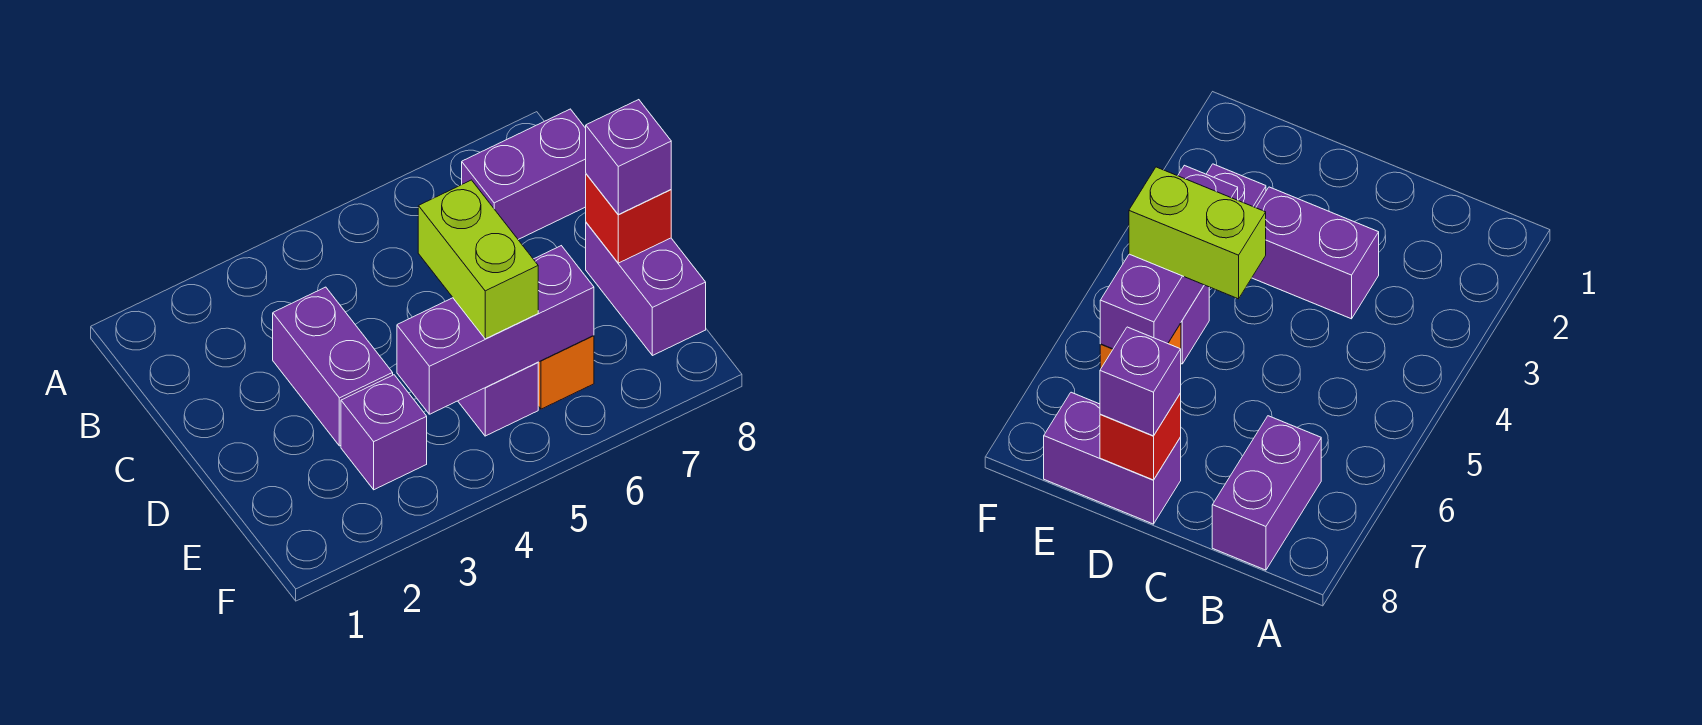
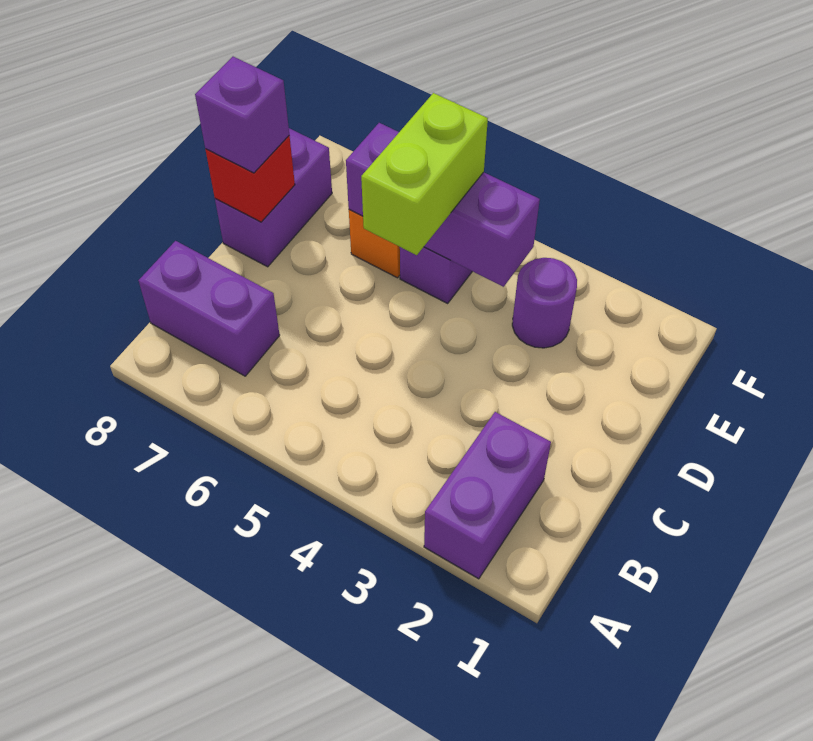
purple 1x2 brick [273,287,393,446] -> purple 1x2 brick moved to [424,412,551,579]
purple 1x1 brick [341,375,427,490] -> purple 1x1 round brick [512,258,577,348]

